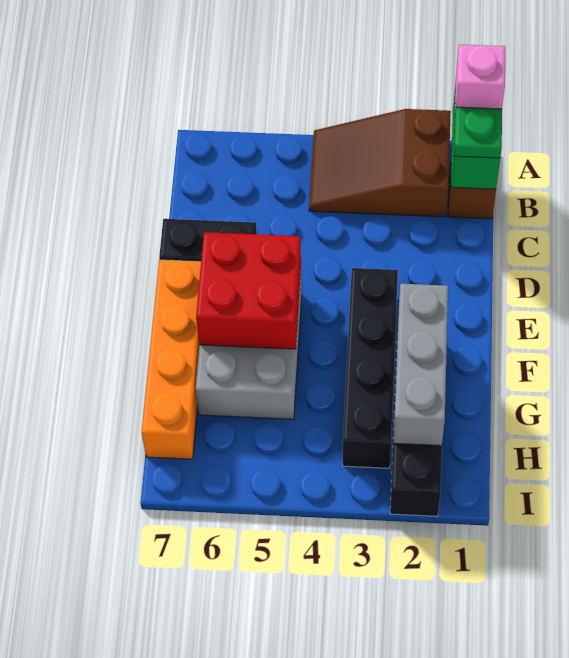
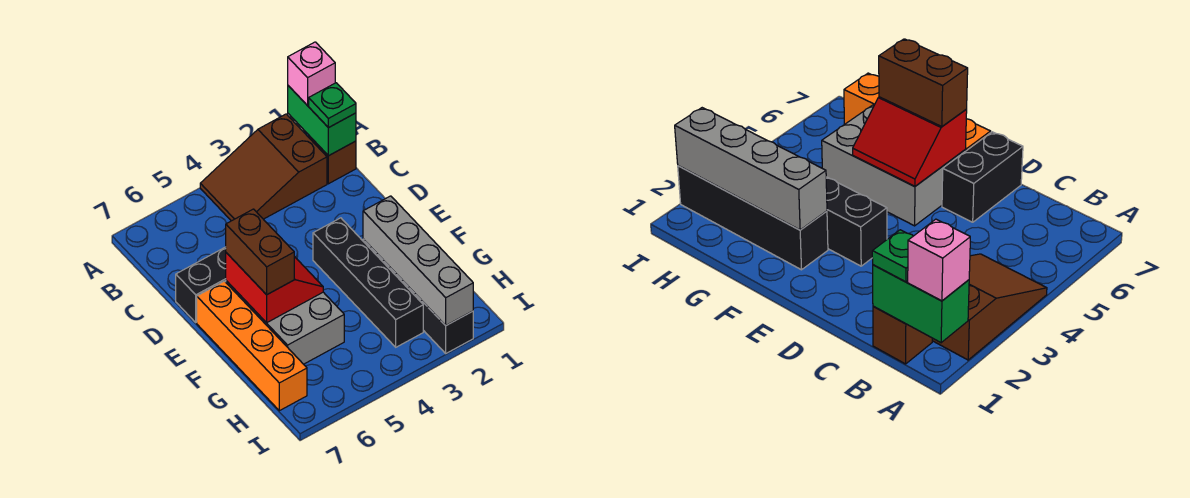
red 2x2 brick [196,232,301,349] -> red 2x2 slope [226,253,323,323]
none -> brown 1x2 brick [226,209,294,295]
grey 1x3 brick [394,284,448,446] -> grey 1x4 brick [363,196,473,325]

